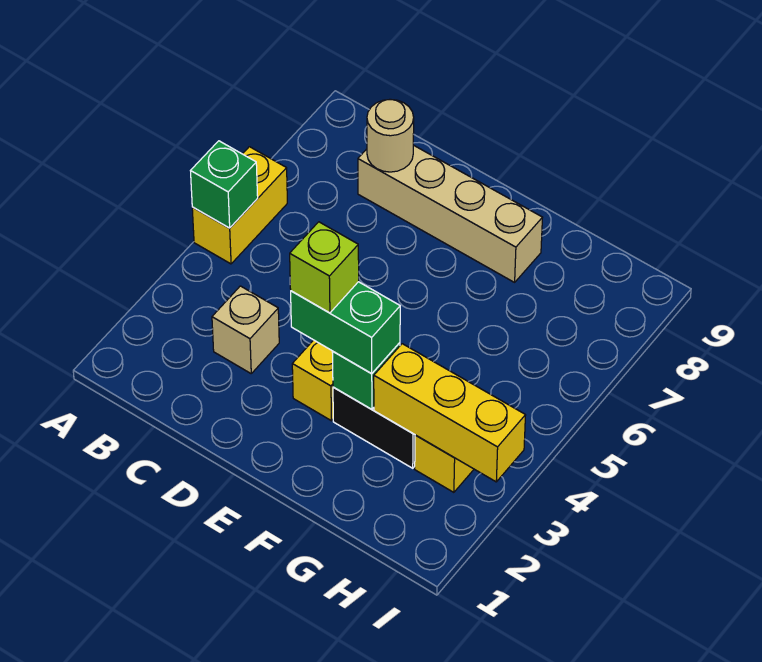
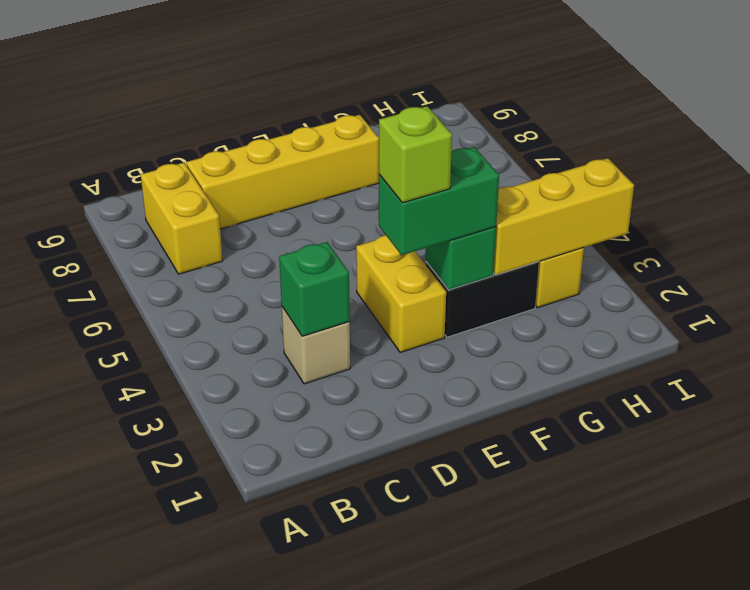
yellow 1x2 brick [192,147,287,264] -> yellow 1x2 brick moved to [141,163,223,274]
green 1x1 brick [191,141,258,228] -> green 1x1 brick moved to [279,242,350,336]
tan 1x4 brick [358,145,543,282] -> yellow 1x4 brick [187,115,379,229]
tan 1x1 round brick [367,99,414,172] -> none

